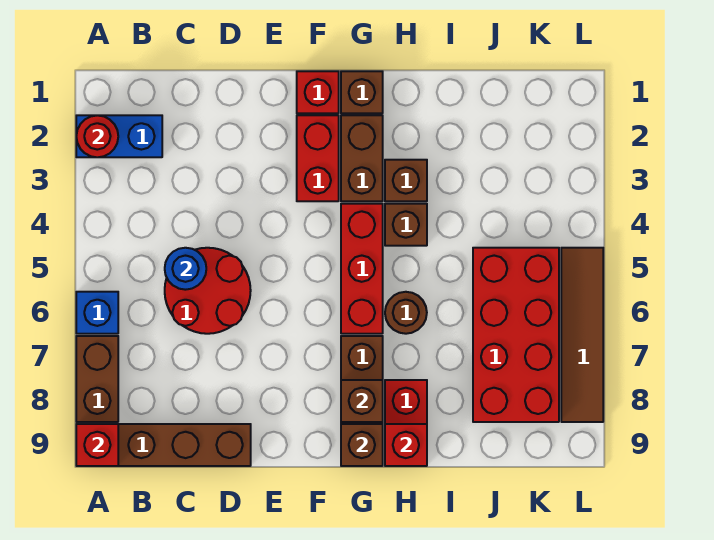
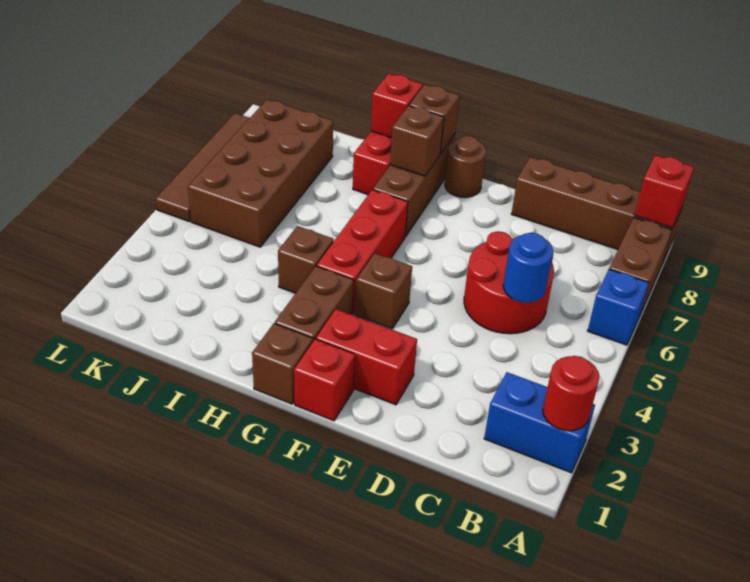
red 1x2 brick [297,115,339,201] -> red 1x2 brick turned to [316,309,417,405]
brown 1x1 brick [385,160,427,201] -> brown 1x1 brick moved to [355,253,412,329]
brown 1x1 round brick [385,292,427,334] -> brown 1x1 round brick moved to [445,136,486,197]
red 2x4 brick [473,248,559,422] -> brown 2x4 brick [188,100,333,247]

